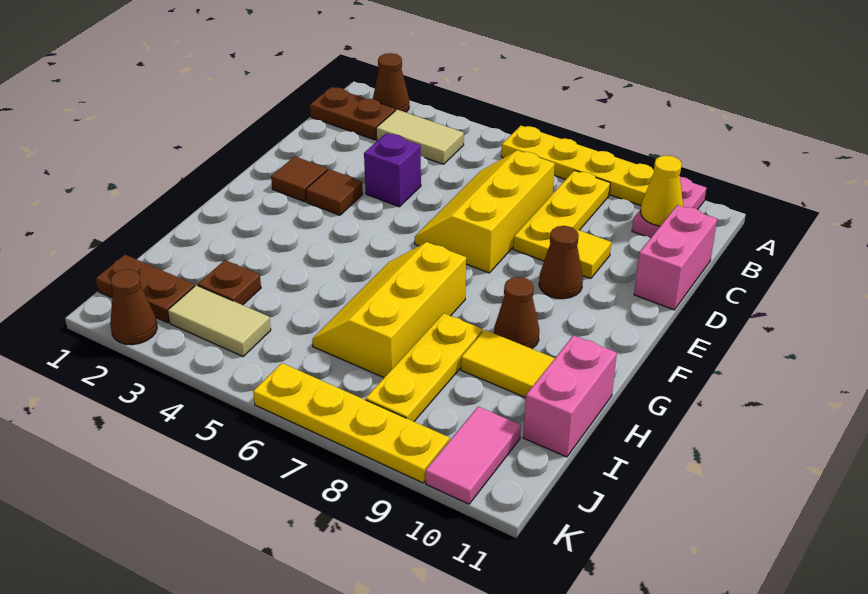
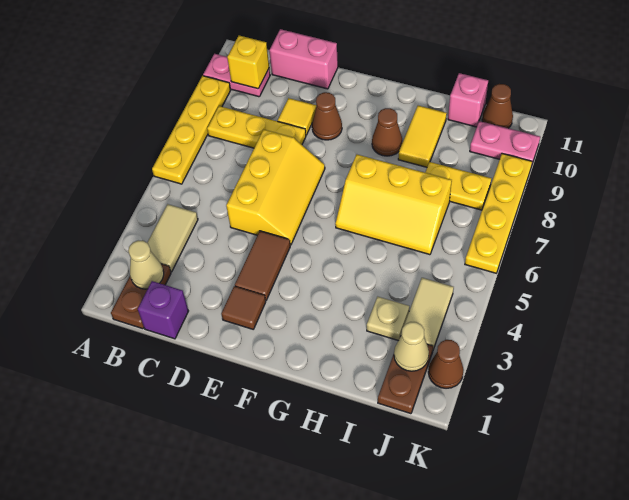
brown 1x1 cone [373,53,409,112] -> brown 1x1 cone moved to [482,84,513,128]
none -> tan 1x1 cone [128,240,164,289]
yellow 1x1 cone [641,155,683,226] -> yellow 1x1 brick [227,36,269,89]
yellow 2x3 slope [415,150,555,273] -> yellow 2x3 slope turned to [226,130,325,245]
purple 1x1 brick [364,133,421,207] -> purple 1x1 brick moved to [138,281,188,339]
brown 1x1 tile [306,169,363,215] -> brown 1x2 tile [235,231,290,300]
yellow 1x3 plate [366,313,483,421] -> yellow 1x2 plate [425,162,491,210]
pink 1x2 brick [523,335,617,457] -> pink 1x1 brick [448,73,488,127]
brown 1x1 plate [197,260,261,305] -> tan 1x1 plate [367,297,409,341]
none -> tan 1x1 cone [394,322,429,371]
pink 1x2 tile [425,407,521,504] -> pink 1x2 plate [470,121,540,164]

